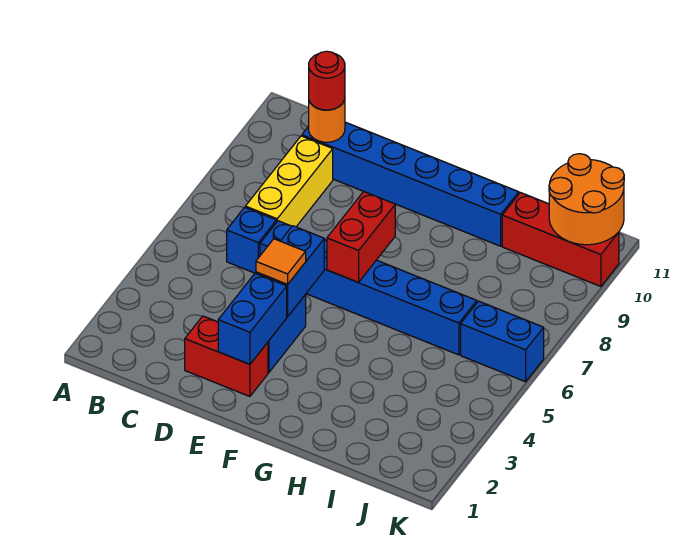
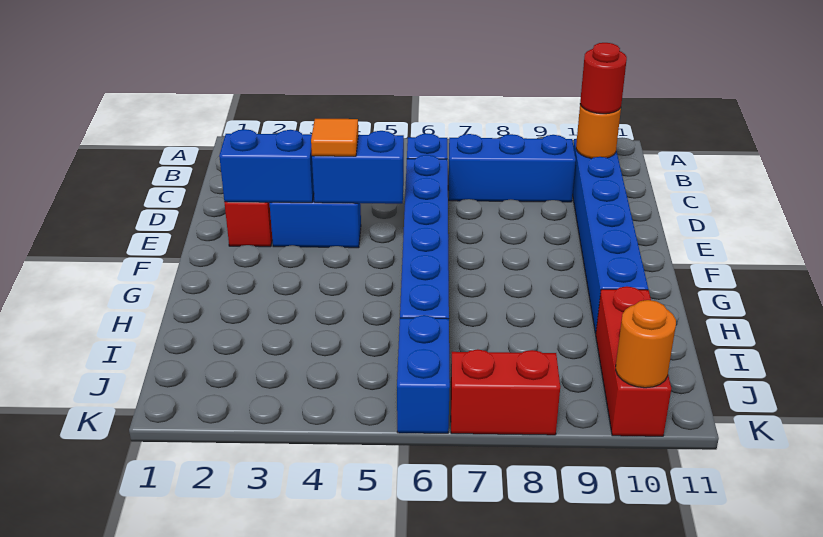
yellow 1x3 brick [245,136,333,227] -> blue 1x3 brick [448,134,576,202]
red 1x2 brick [327,191,395,283] -> red 1x2 brick moved to [451,349,560,435]
orange 2x2 round brick [549,154,624,245] -> orange 1x1 round brick [616,300,676,388]

